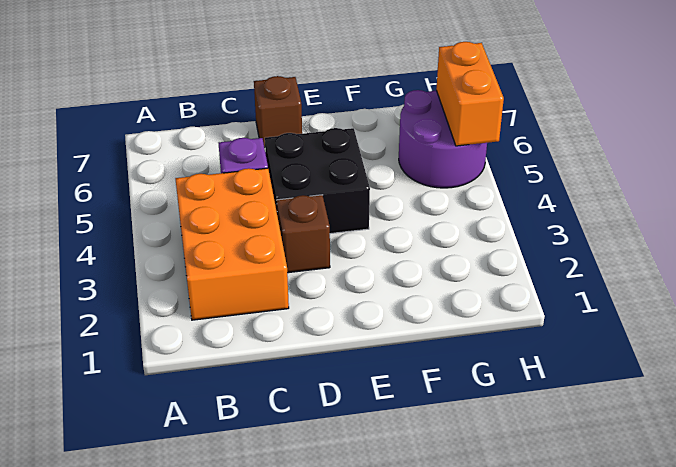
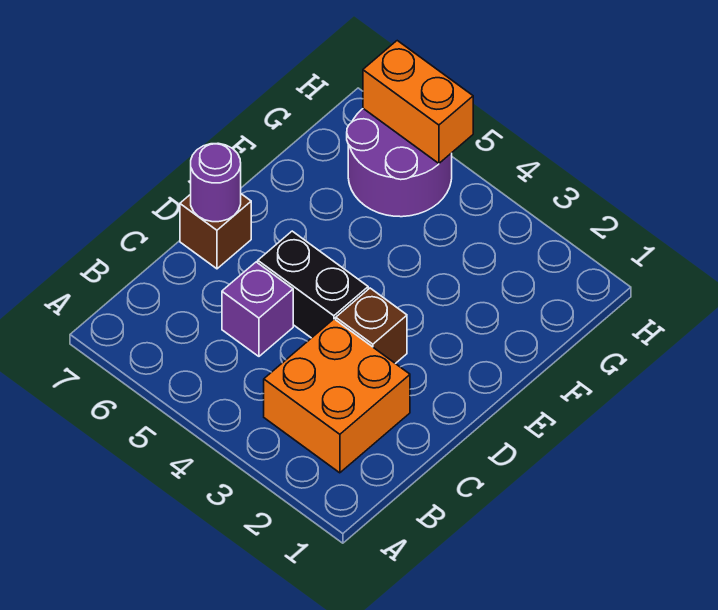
orange 2x3 brick [175,168,289,320] -> orange 2x2 brick [264,319,410,473]
black 2x2 brick [265,128,370,234] -> black 1x2 brick [258,231,368,338]
none -> purple 1x1 round brick [191,143,241,222]

